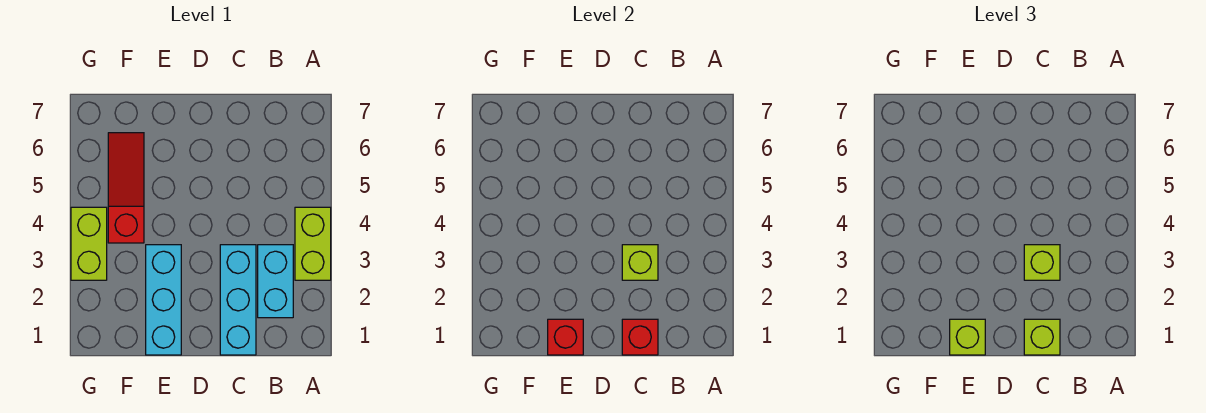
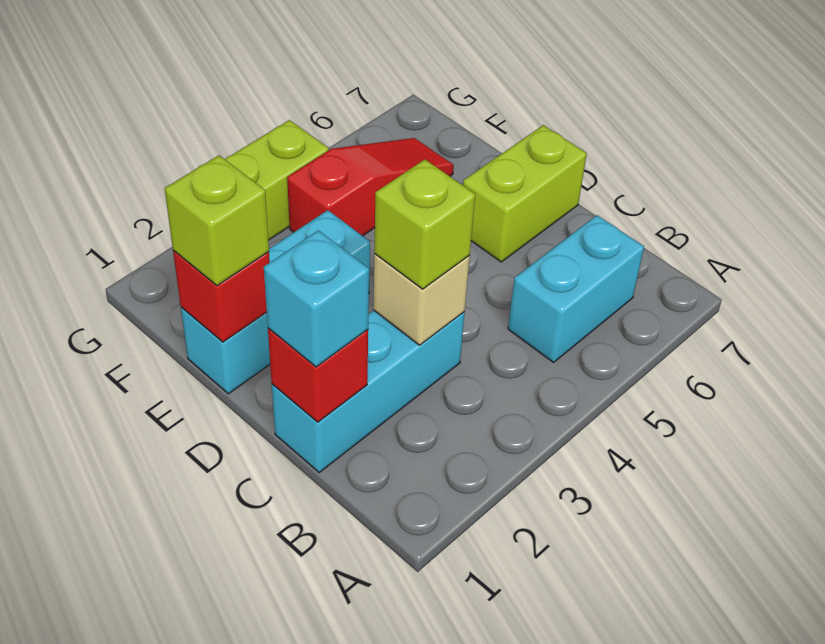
lime 1x2 brick [295,207,331,280] -> lime 1x2 brick moved to [463,125,587,262]
cyan 1x2 brick [258,245,293,318] -> cyan 1x2 brick moved to [508,215,644,362]
lime 1x1 brick [1024,319,1060,355] -> cyan 1x1 brick [264,230,369,367]
lime 1x1 brick [622,245,658,280] -> tan 1x1 brick [373,254,470,345]

